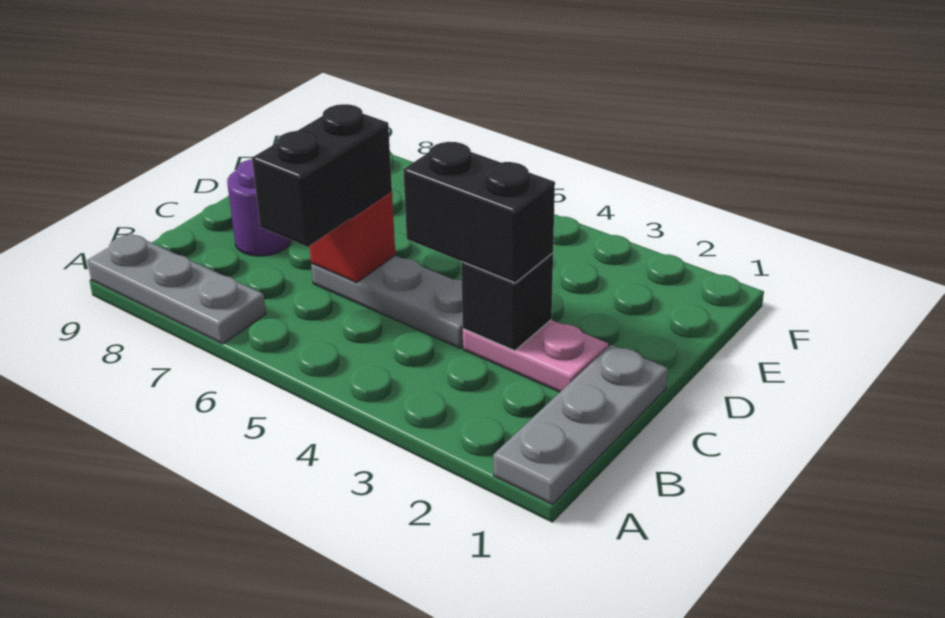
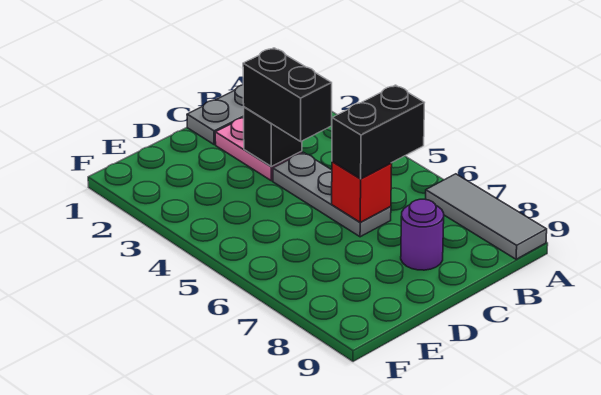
grey 1x3 plate [87,234,266,344] -> grey 1x3 tile [426,174,547,259]

